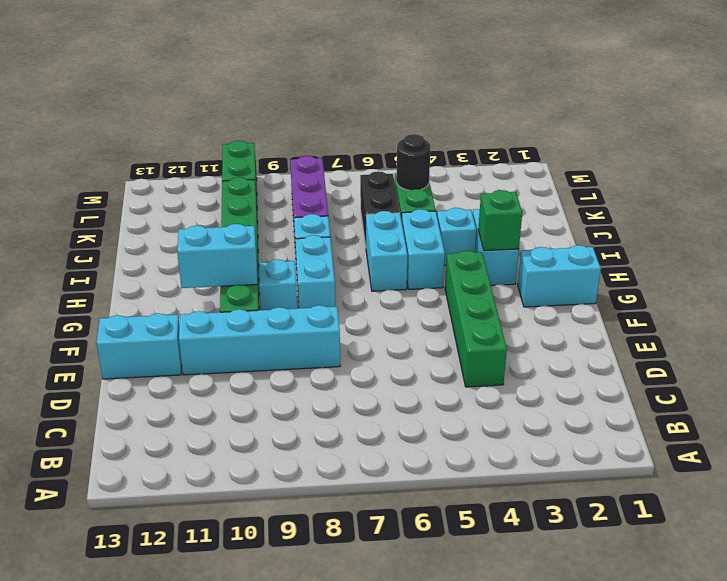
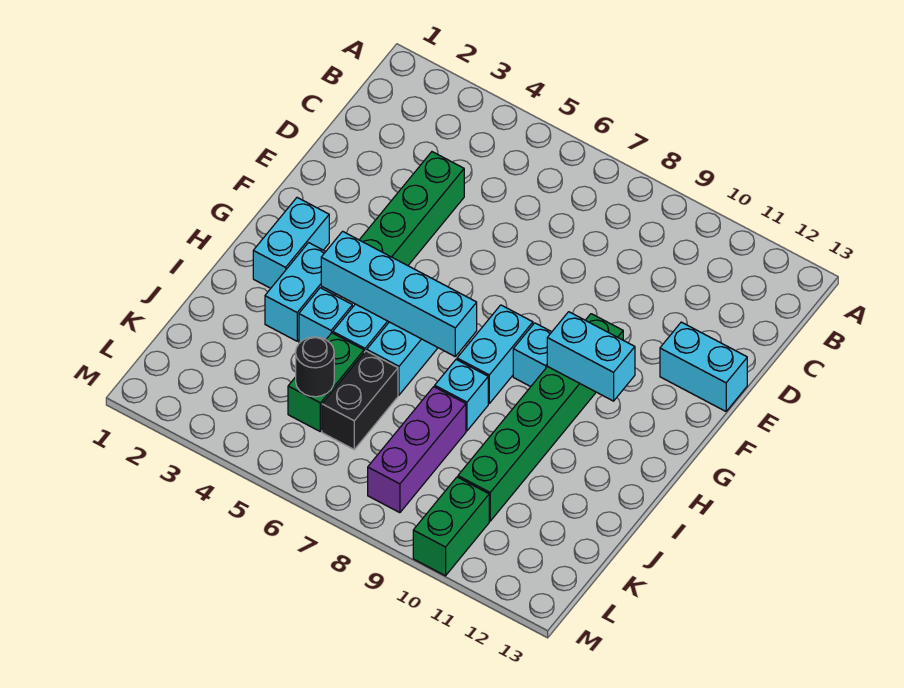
cyan 1x4 brick [179,305,340,375] -> cyan 1x4 brick moved to [321,231,477,356]
cyan 1x2 brick [518,245,601,307] -> cyan 1x2 brick turned to [253,198,329,288]
green 1x1 brick [478,190,522,251] -> none

